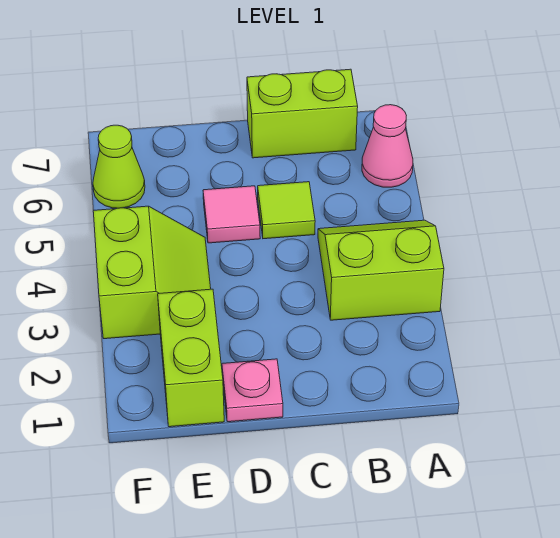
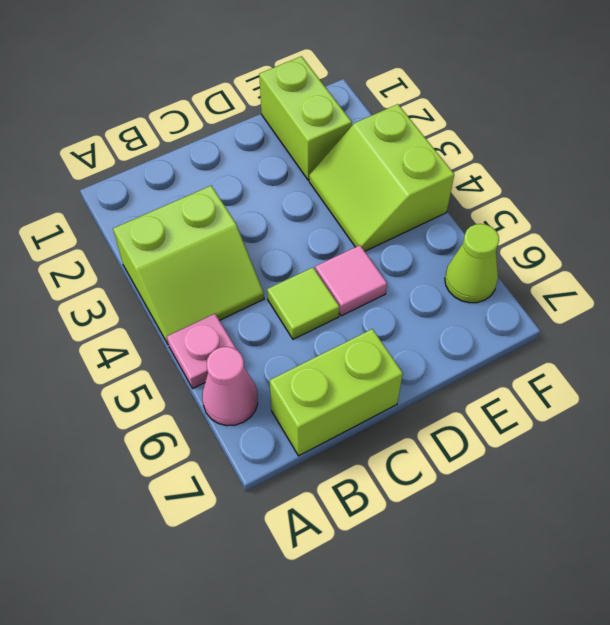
pink 1x1 plate [222,359,283,422] -> pink 1x1 plate moved to [167,314,237,388]

